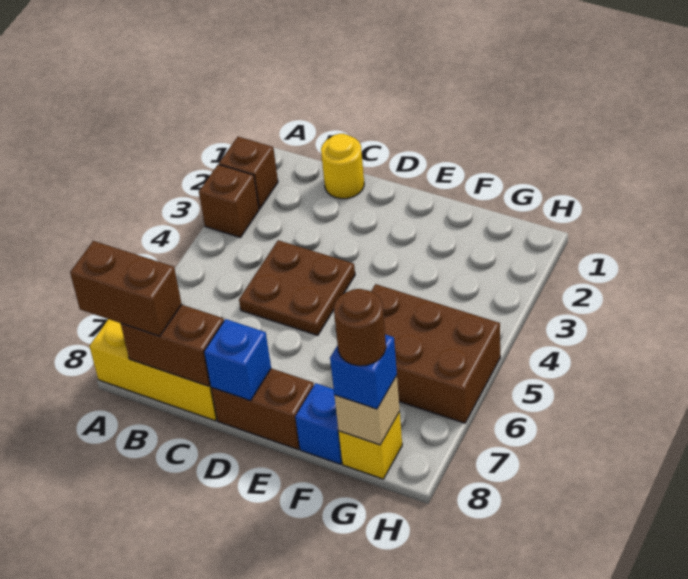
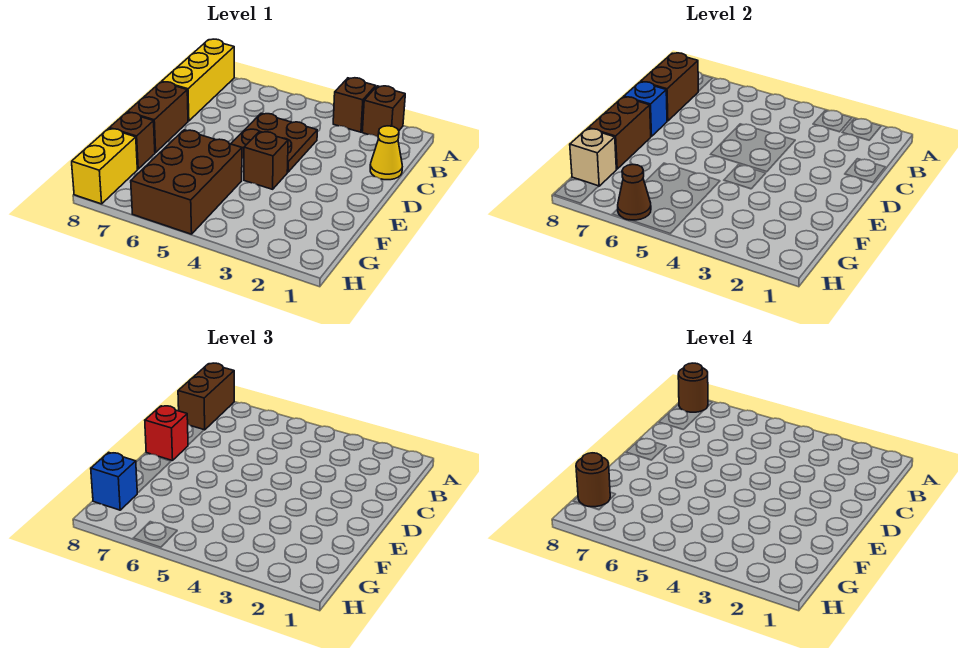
none -> brown 1x1 round brick [678,363,708,412]
yellow 1x1 round brick [321,134,364,199] -> yellow 1x1 cone [370,126,402,180]
none -> red 1x1 brick [145,406,188,461]
none -> brown 1x1 brick [244,131,288,189]
none -> brown 1x2 brick [588,97,651,169]
blue 1x1 brick [295,383,342,464] -> brown 1x1 brick [109,112,155,169]
yellow 1x1 brick [339,412,402,479] -> yellow 1x2 brick [72,128,137,204]
none -> brown 1x1 cone [618,165,651,220]

